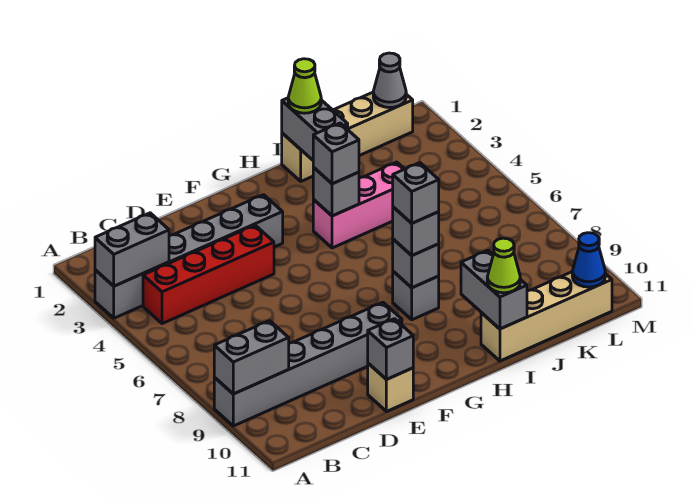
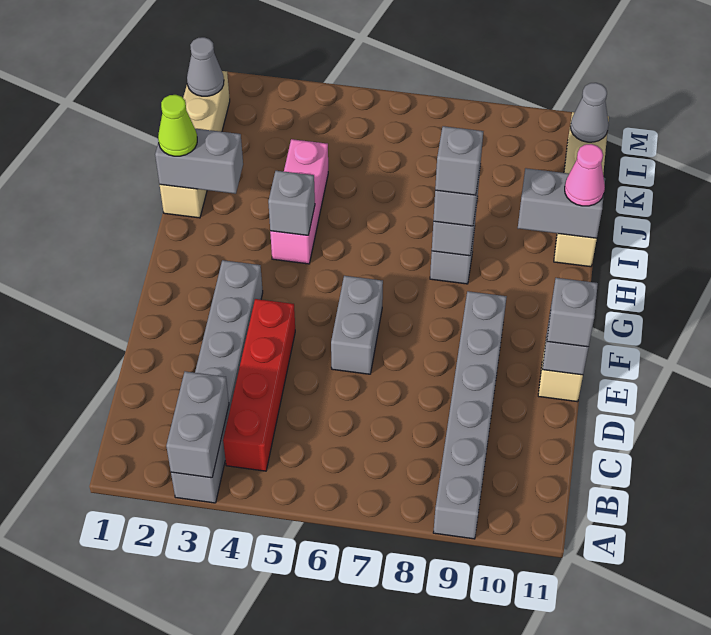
grey 1x2 brick [214,321,289,394] -> grey 1x2 brick moved to [331,276,383,374]
grey 1x1 brick [313,123,359,184] -> grey 1x1 brick moved to [547,278,598,347]
lime 1x1 cone [487,238,520,293] -> pink 1x1 cone [565,144,605,206]
blue 1x1 cone [572,233,605,287] -> grey 1x1 cone [571,83,609,142]

